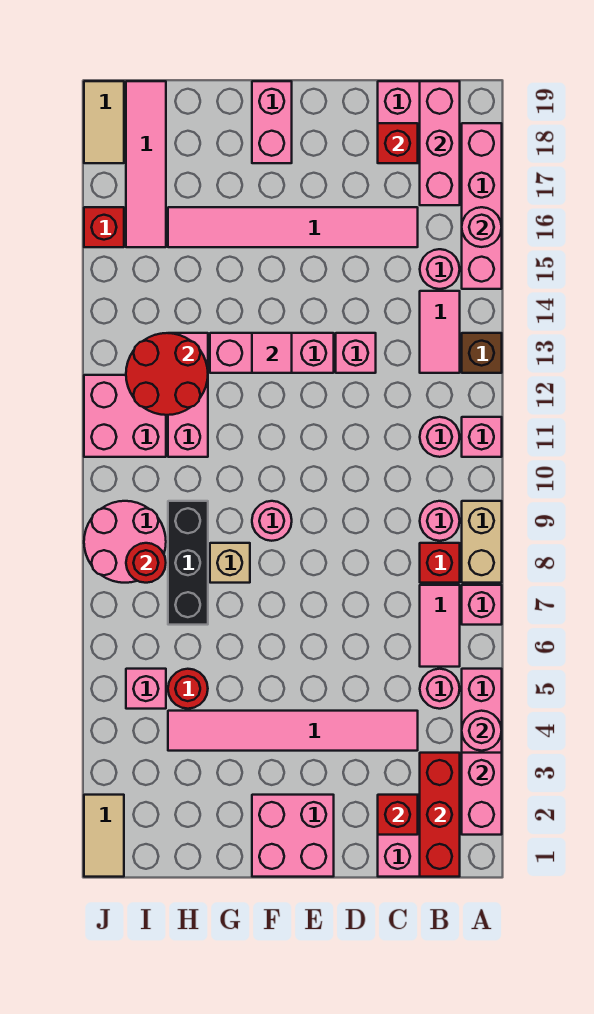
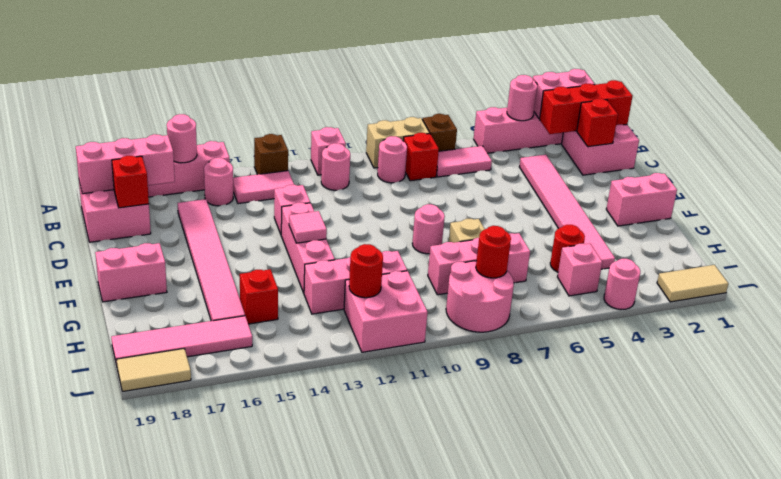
pink 1x1 brick [462,585,502,625] -> brown 1x1 brick [422,114,457,151]
pink 1x1 round brick [420,669,460,709] -> pink 1x1 round brick moved to [604,259,640,309]
pink 2x2 brick [252,795,334,877] -> pink 1x2 brick [606,173,677,226]
black 1x3 brick [168,501,208,625] -> pink 1x3 brick [428,233,530,295]
red 2x2 round brick [126,333,208,415] -> red 1x1 round brick [349,244,383,298]
red 1x1 brick [84,207,124,247] -> red 1x1 brick moved to [240,269,278,324]

